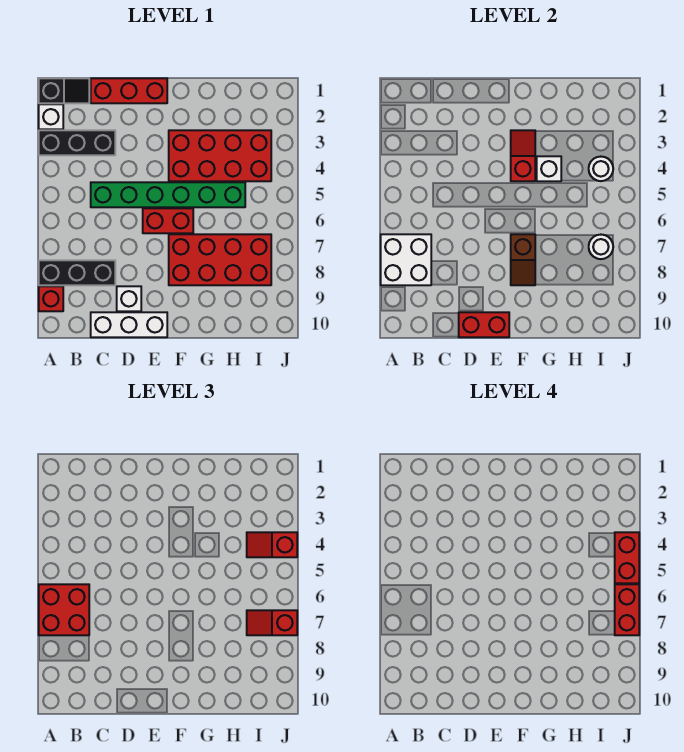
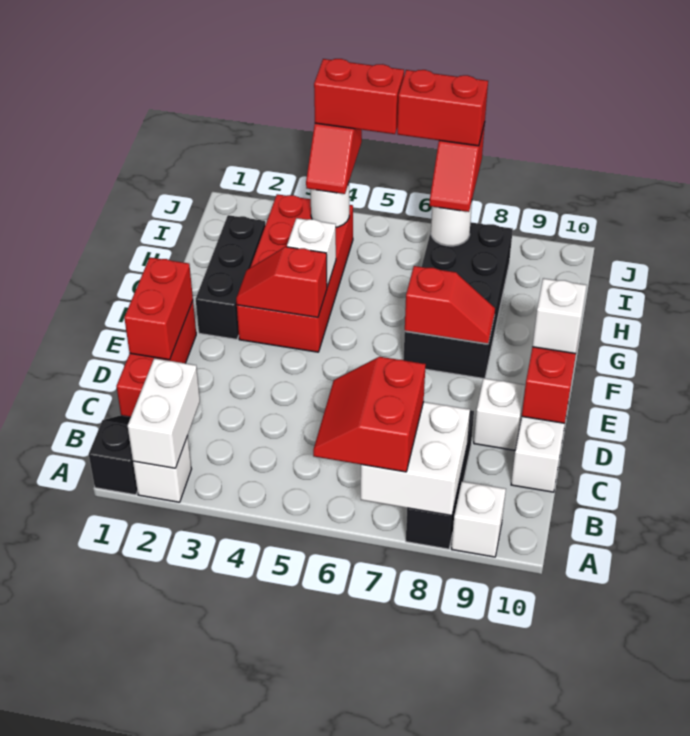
none -> white 1x2 brick [128,358,200,468]
black 1x3 brick [39,130,115,155] -> black 1x3 brick moved to [196,215,265,339]
red 2x2 brick [39,584,89,635] -> red 2x2 slope [313,357,426,472]
red 1x1 brick [39,286,63,311] -> white 1x1 brick [452,481,506,557]
green 1x6 brick [91,182,245,207] -> none
red 1x2 brick [143,208,193,233] -> red 1x2 brick moved to [124,258,193,360]
none -> white 1x1 brick [532,278,587,354]
red 2x4 brick [169,234,271,285] -> black 2x4 brick [403,222,513,378]
brown 1x2 slope [511,234,535,285] -> red 1x2 slope [405,266,495,344]

